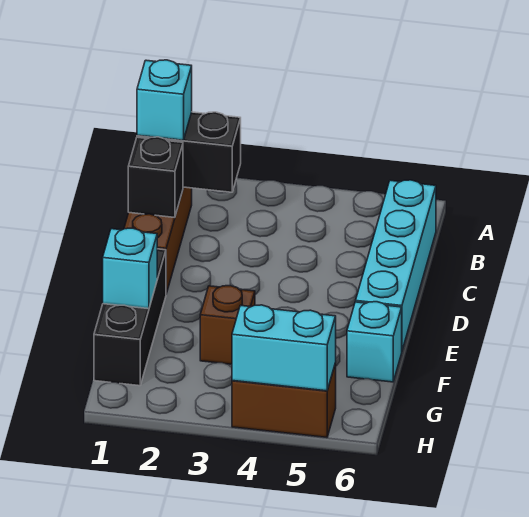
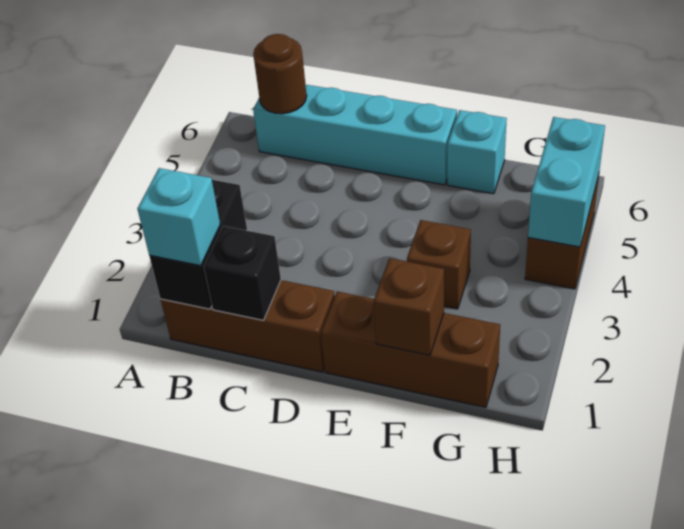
none -> brown 1x1 round brick [253,34,307,114]
black 1x3 brick [94,249,166,386] -> brown 1x3 brick [321,291,500,407]
cyan 1x1 brick [103,228,157,309] -> brown 1x1 brick [374,258,444,355]

